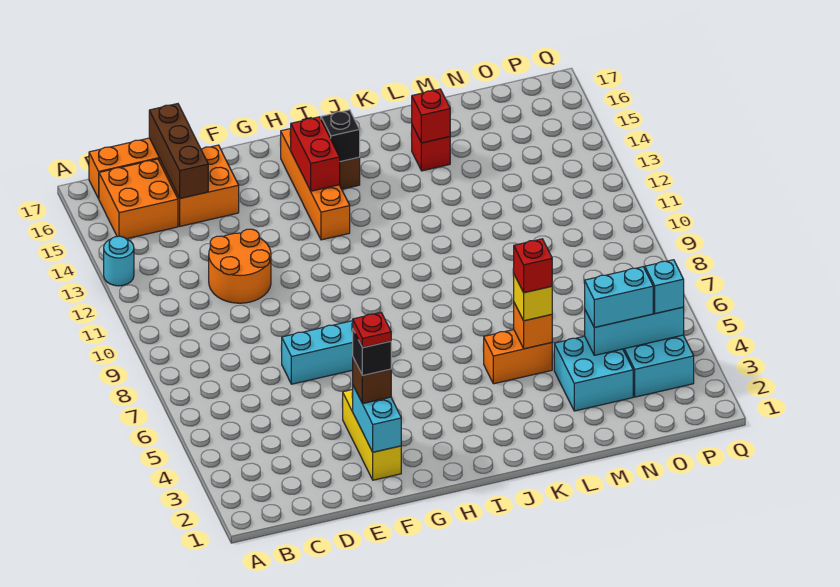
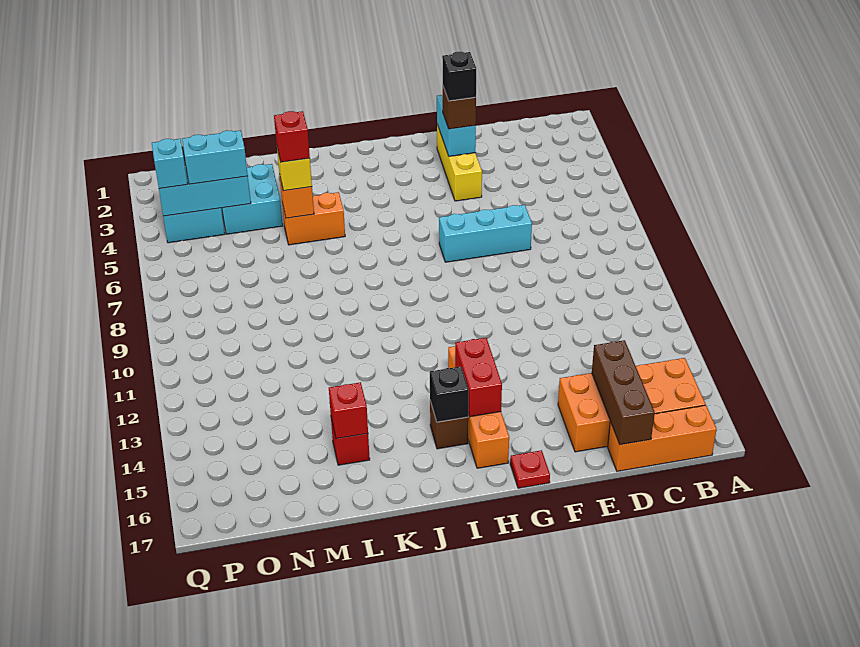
cyan 1x1 round brick [104,236,134,286] -> none
orange 2x2 round brick [209,229,271,303] -> none
red 1x1 plate [353,313,391,348] -> red 1x1 plate moved to [510,450,550,488]

